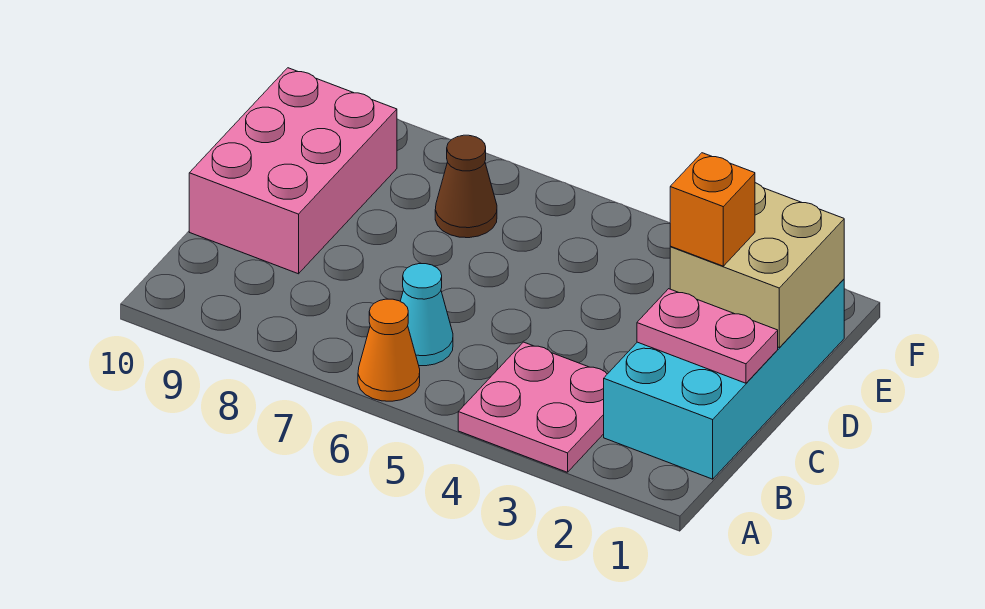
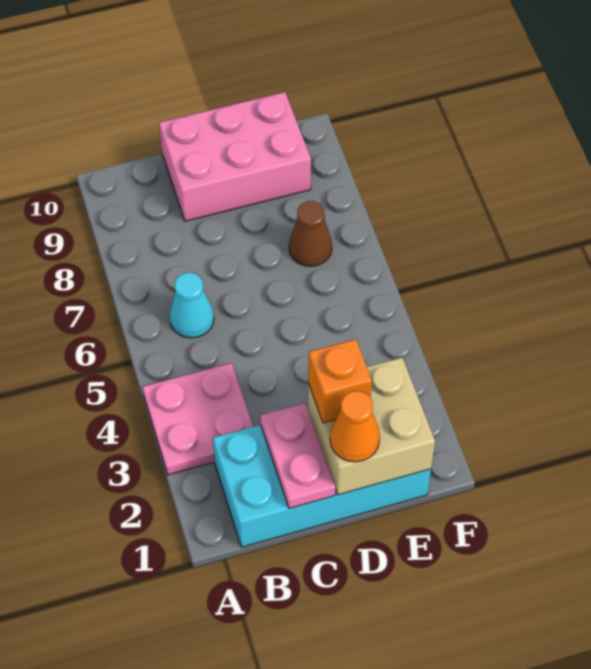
orange 1x1 cone [358,299,420,401] -> orange 1x1 cone moved to [330,391,380,462]

